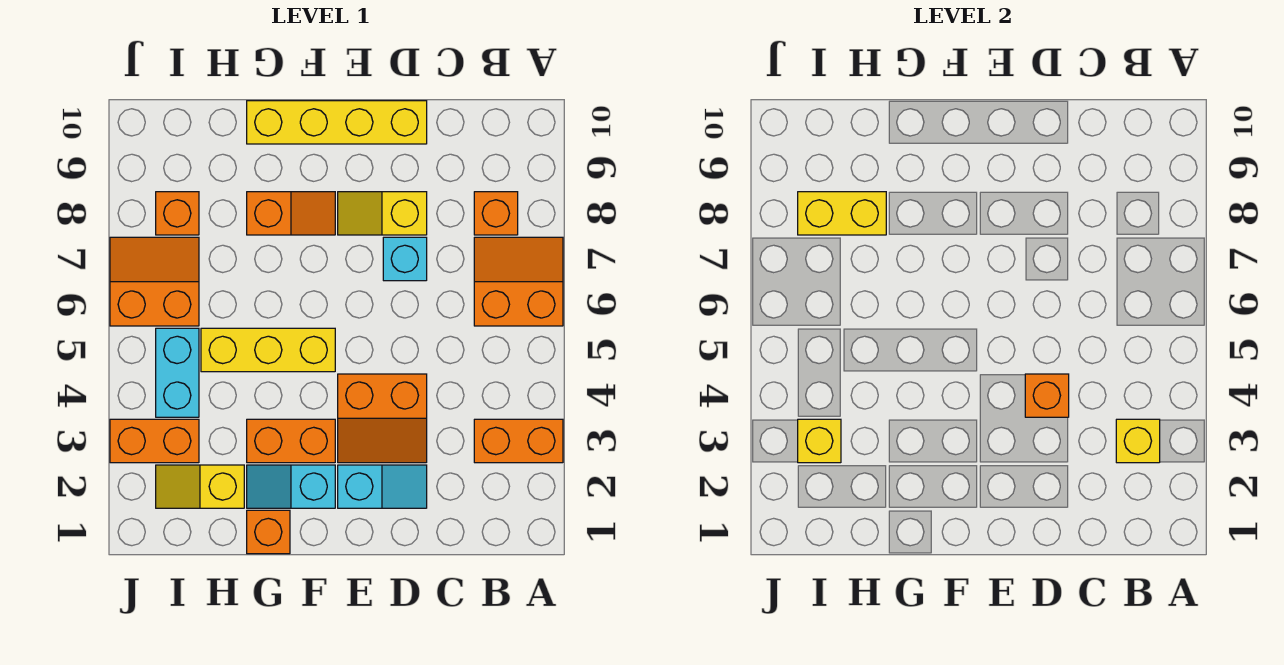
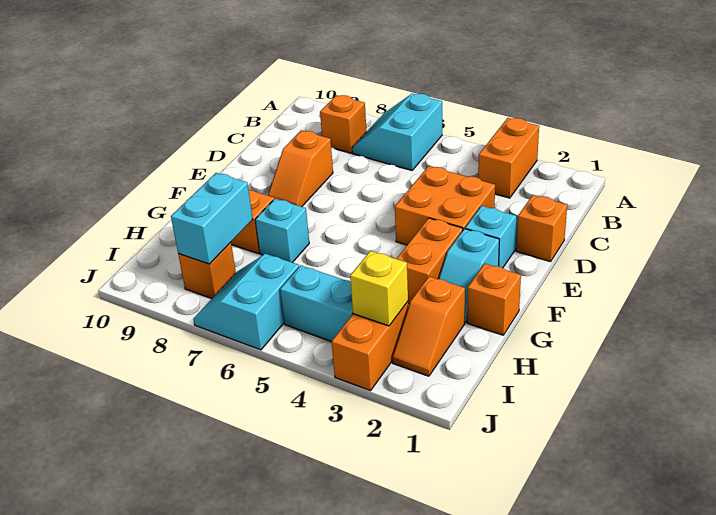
orange 2x2 slope [474,237,563,326] -> cyan 2x2 slope [352,94,442,170]
yellow 1x1 brick [1116,419,1160,463] -> none
orange 2x2 slope [338,374,427,463] -> orange 2x2 brick [395,166,495,245]
orange 1x1 brick [1025,374,1069,417] -> orange 1x1 brick moved to [516,195,567,262]
cyan 1x1 brick [383,237,427,281] -> cyan 1x1 brick moved to [255,199,309,263]
yellow 1x2 slope [338,192,427,235] -> orange 1x2 slope [268,130,333,207]
yellow 1x4 brick [247,101,427,144] -> none
yellow 1x3 brick [201,328,335,372] -> none
yellow 1x2 slope [156,465,244,508] -> orange 1x2 slope [392,276,465,376]
yellow 1x2 brick [798,192,886,235] -> cyan 1x2 brick [171,173,253,264]
orange 2x2 slope [110,237,199,326] -> cyan 2x2 slope [194,254,299,350]

